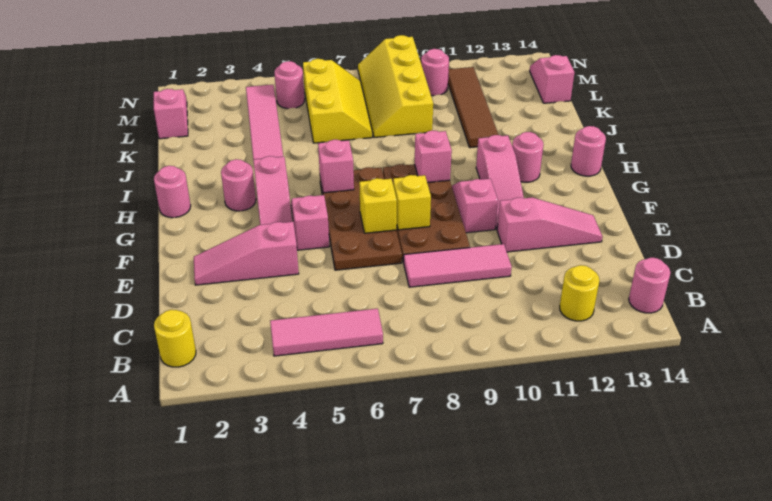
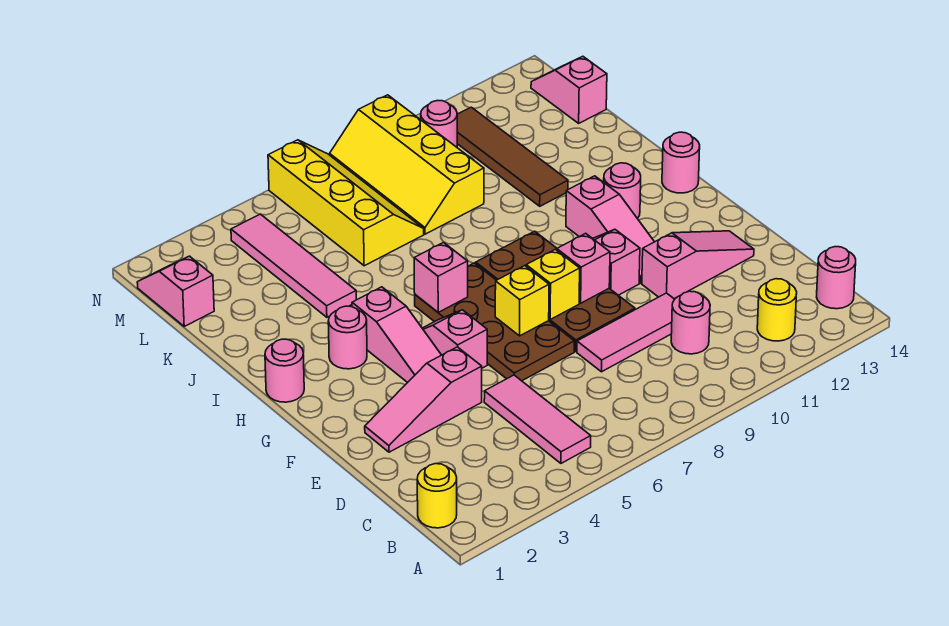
pink 1x3 tile [270,309,383,356] -> pink 1x3 tile turned to [484,375,591,463]
pink 1x1 brick [415,130,452,183] -> pink 1x1 brick moved to [557,233,610,303]
yellow 2x3 slope [303,59,372,143] -> yellow 2x4 slope [268,140,424,266]
pink 1x1 round brick [274,61,305,109] -> pink 1x1 round brick moved to [671,291,710,354]

